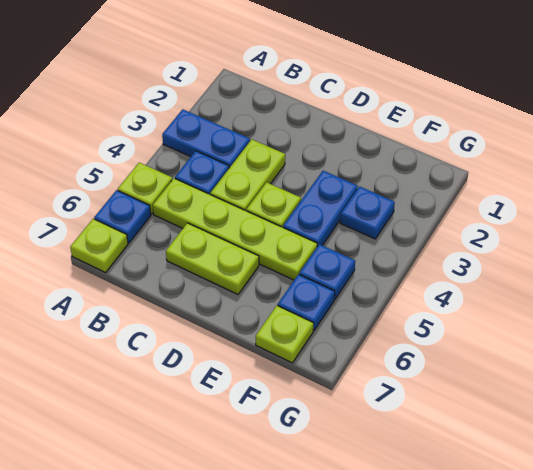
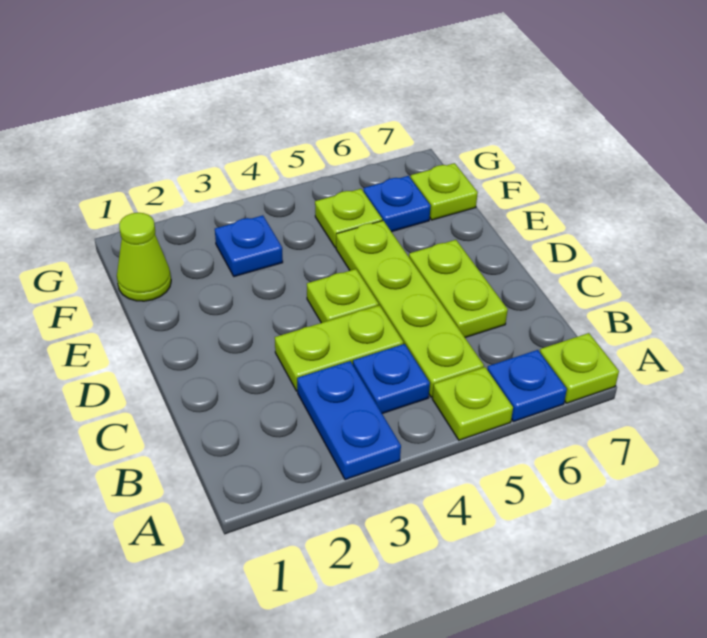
blue 1x2 plate [283,171,358,246] -> none
none -> lime 1x1 cone [117,213,171,301]
blue 1x1 plate [299,244,355,299] -> lime 1x1 plate [315,189,382,248]

